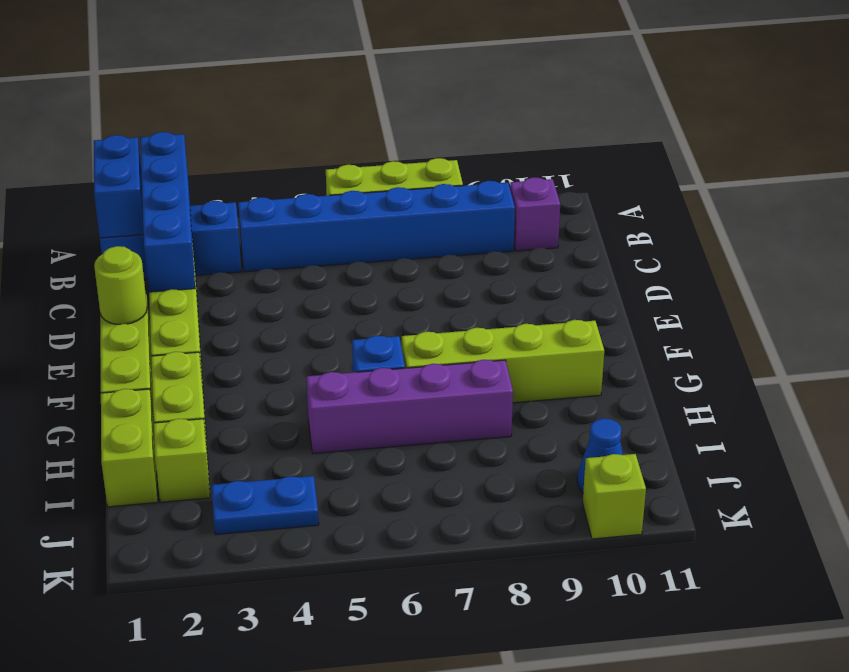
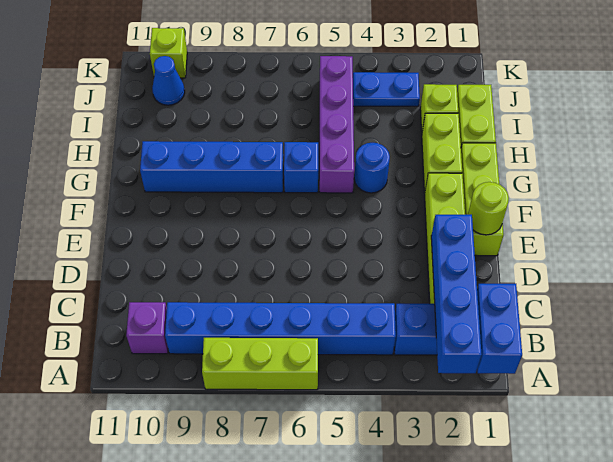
none -> blue 1x1 round brick [354,143,390,193]
lime 1x4 brick [402,320,604,403] -> blue 1x4 brick [140,141,283,193]
purple 1x4 brick [306,360,513,454] -> purple 1x4 brick turned to [320,56,354,193]

